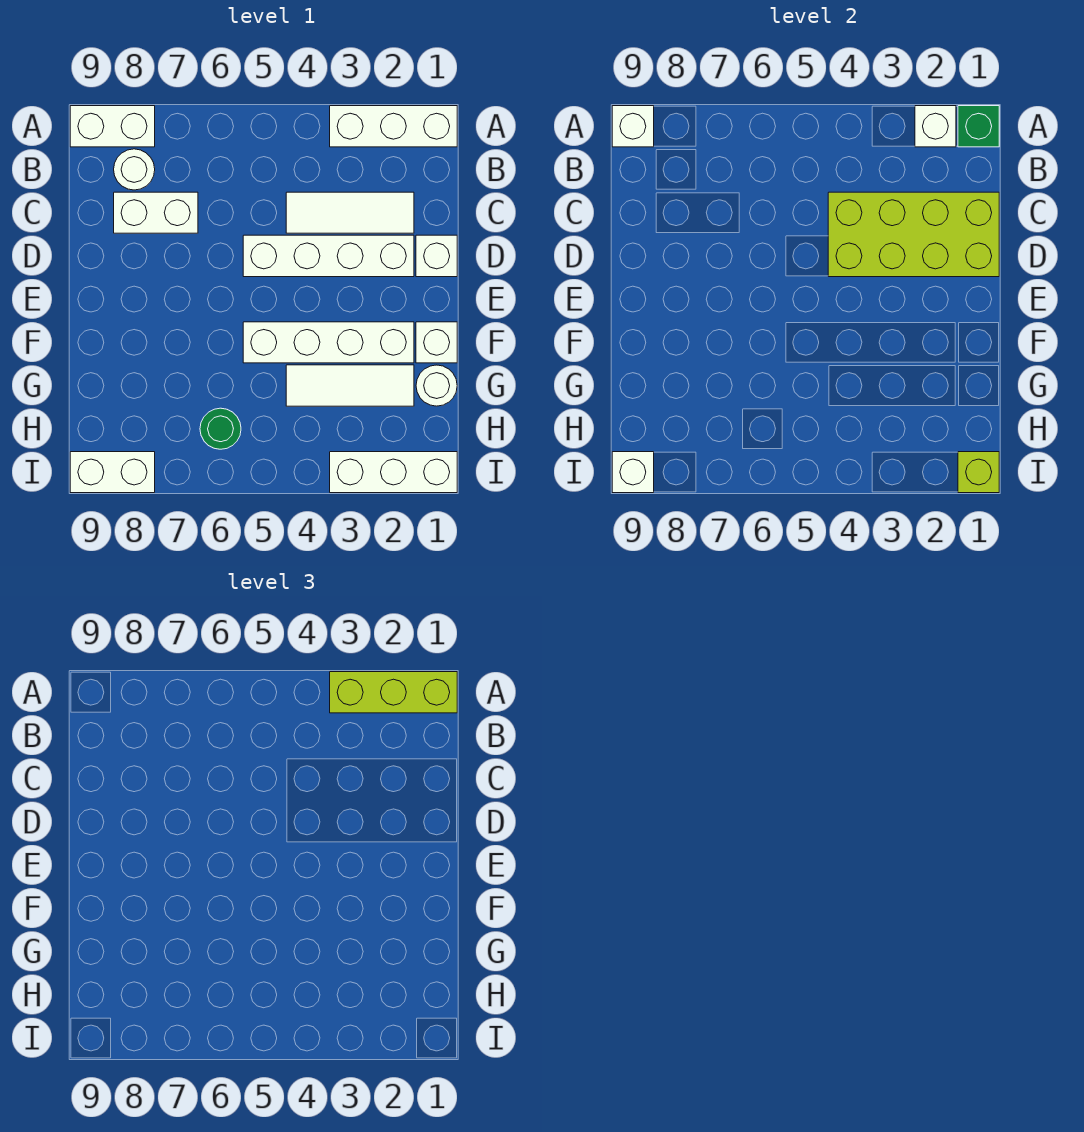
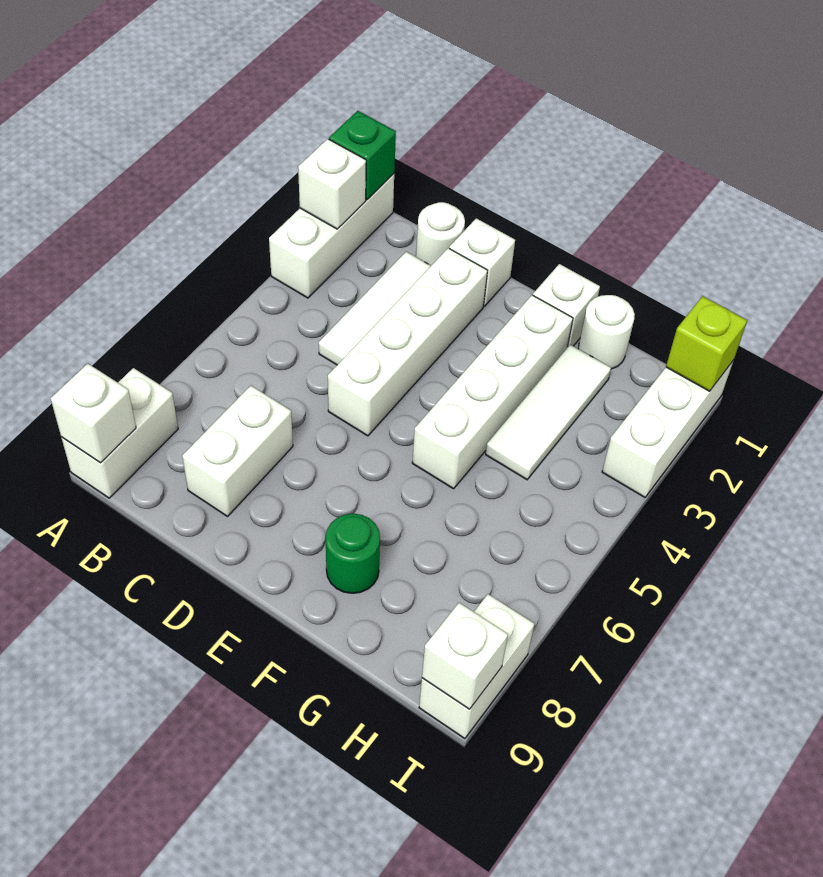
lime 1x3 brick [330,672,457,713] -> none
white 1x1 round brick [114,149,155,190] -> white 1x1 round brick moved to [416,202,465,265]
lime 2x4 brick [828,192,999,277] -> none
green 1x1 round brick [200,408,241,449] -> green 1x1 round brick moved to [326,514,380,593]

